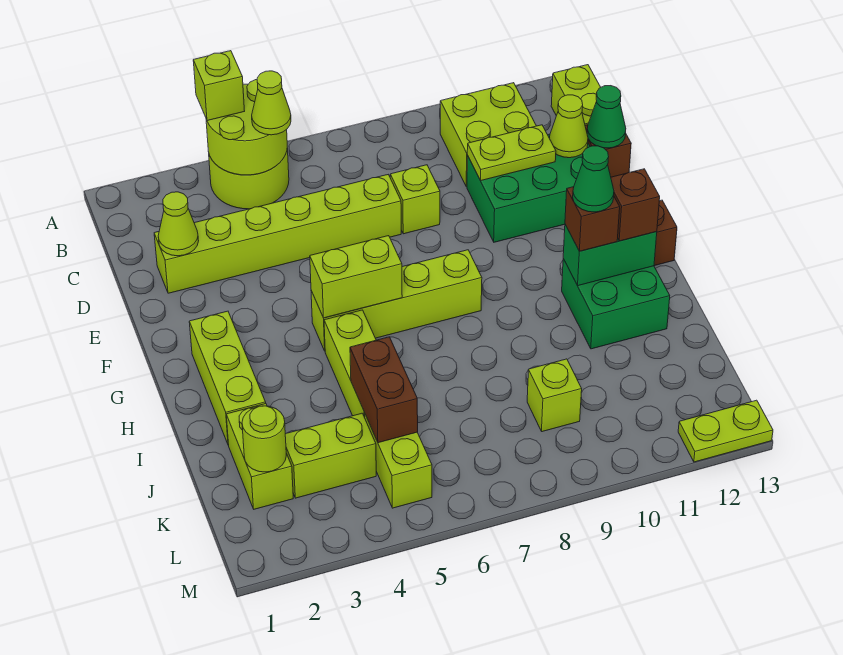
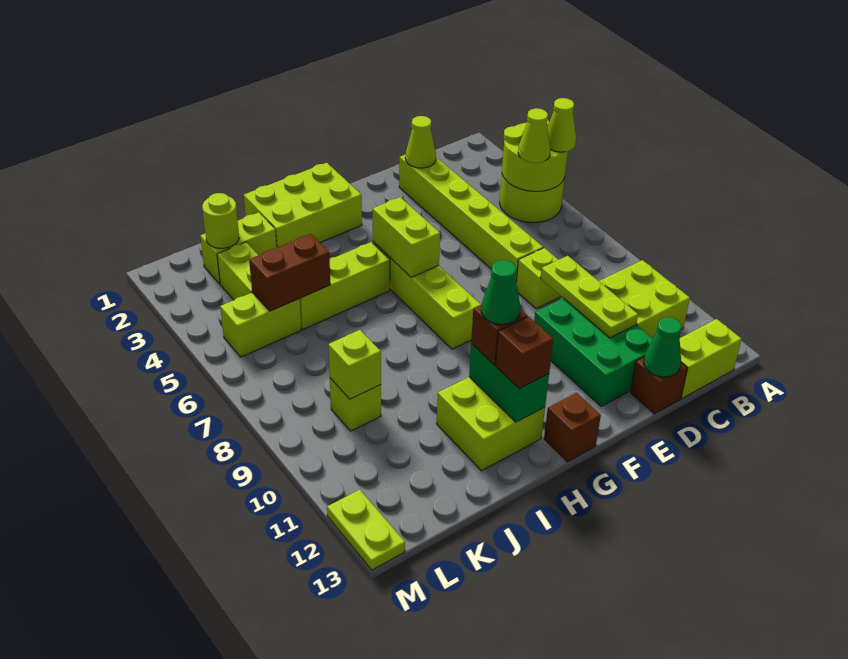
lime 1x1 brick [193,51,244,121] -> lime 1x1 brick moved to [328,330,381,399]
lime 1x2 plate [467,125,556,180] -> lime 1x3 plate [541,256,638,338]
lime 1x1 cone [549,95,588,158] -> lime 1x1 cone moved to [547,98,576,152]
lime 1x3 brick [189,311,266,445] -> lime 2x3 brick [244,163,362,247]
green 2x2 brick [562,259,670,349] -> lime 2x2 brick [437,377,545,471]

